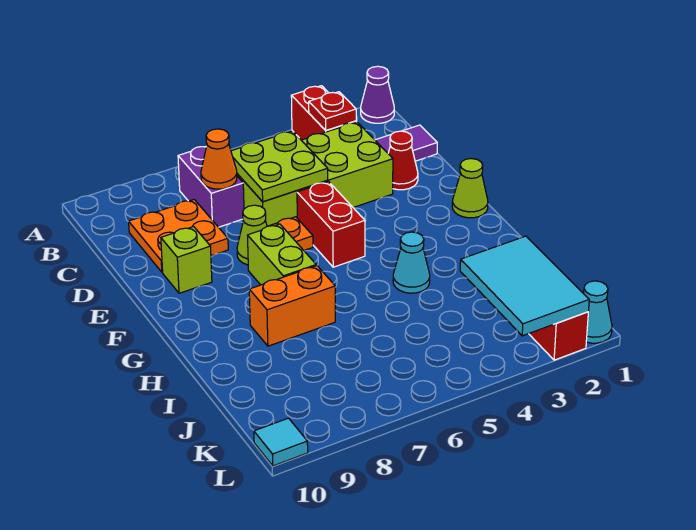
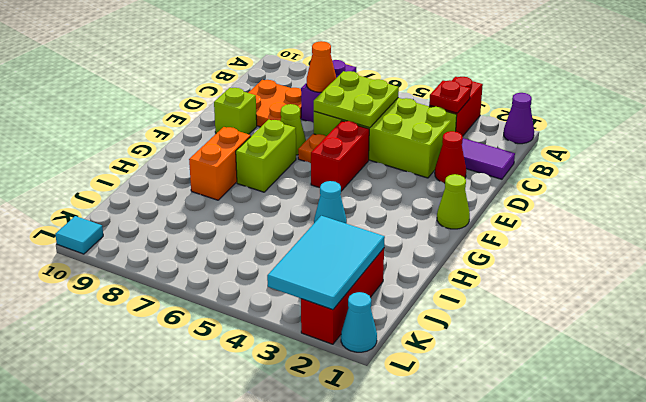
orange 1x2 brick [249,266,335,346] -> orange 1x2 brick turned to [189,127,251,200]

